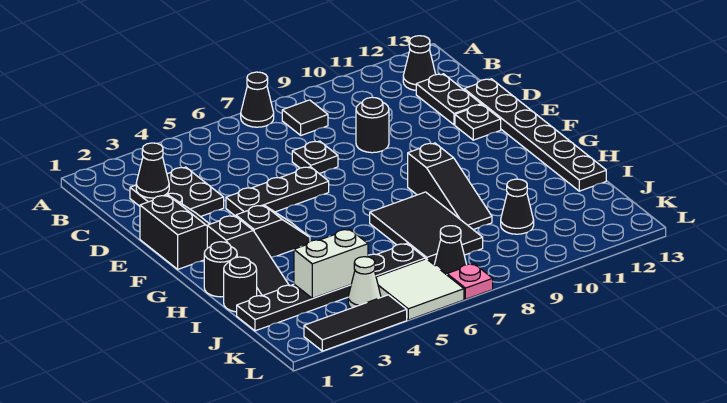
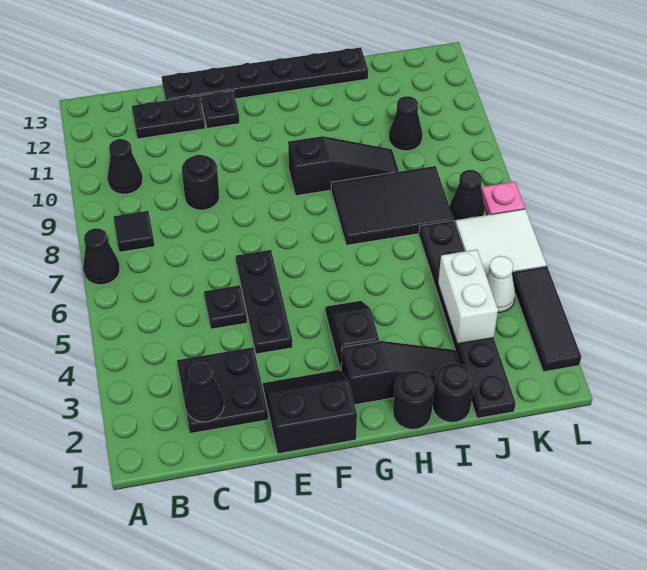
black 1x1 cone [403,36,436,90] -> black 1x1 cone moved to [108,139,143,194]
black 1x1 plate [292,141,338,174] -> black 1x1 plate moved to [204,285,247,329]

